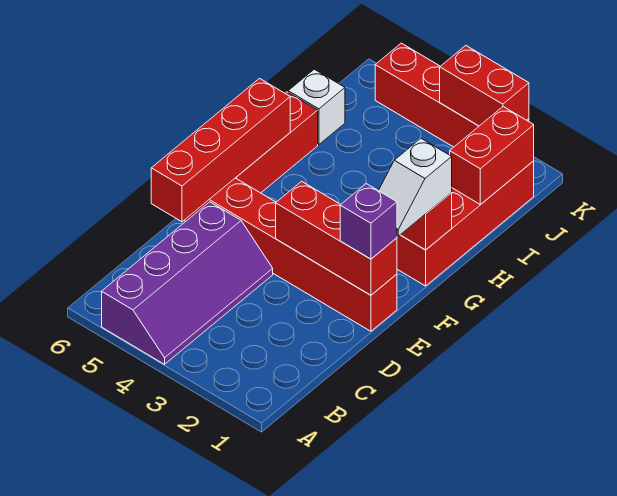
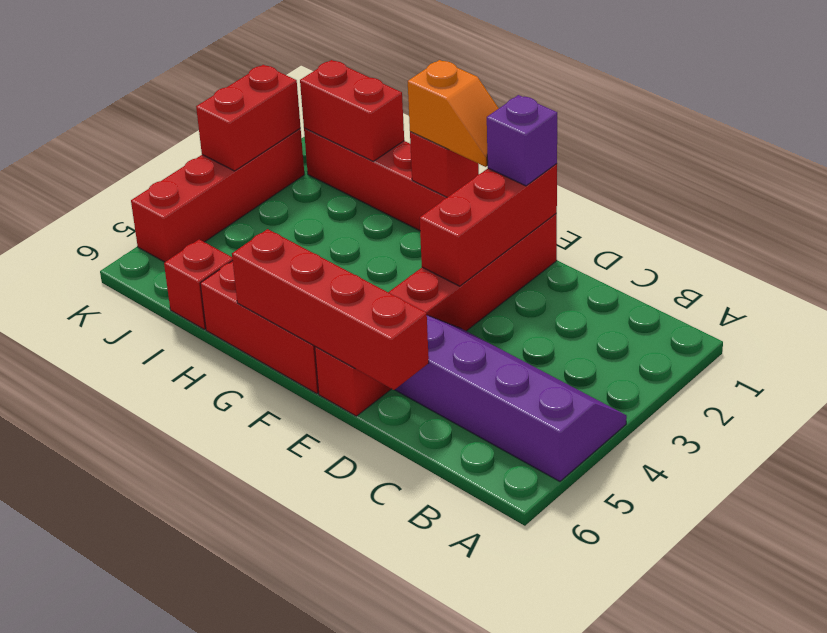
white 1x2 slope [379,138,452,236] -> orange 1x2 slope [408,60,499,167]
white 1x1 brick [288,69,345,145] -> red 1x1 brick [164,240,233,329]

